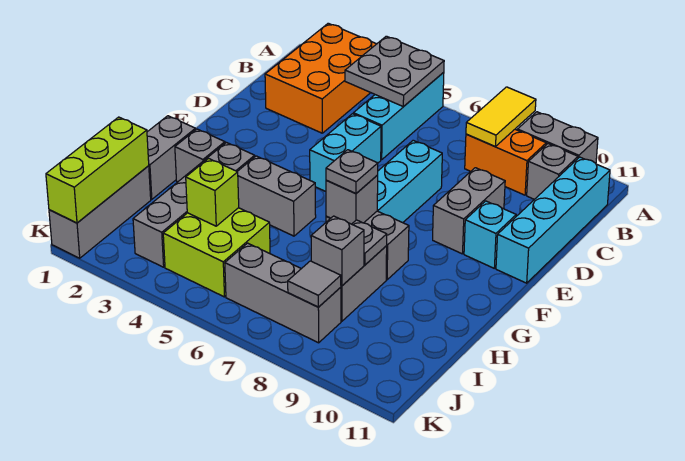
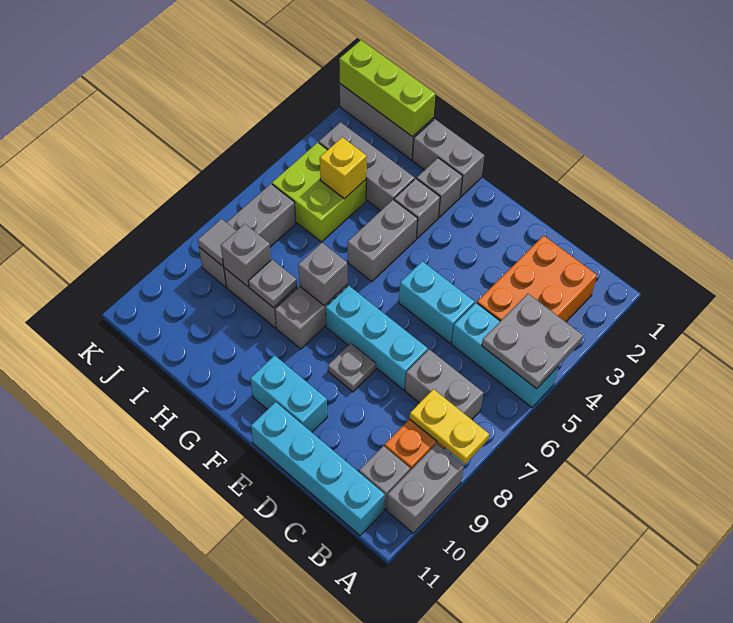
orange 2x3 brick [265,23,376,133] -> orange 2x3 brick turned to [477,236,597,322]
yellow 1x2 tile [466,87,536,147] -> yellow 1x2 plate [410,389,489,464]
grey 1x2 brick [433,168,505,254] -> grey 1x2 brick moved to [405,349,483,419]
cyan 1x1 brick [464,201,516,268] -> cyan 1x2 brick [250,355,327,432]
grey 1x1 plate [326,150,378,194] -> grey 1x1 plate moved to [328,343,376,392]
lime 1x1 brick [186,159,239,226] -> yellow 1x1 brick [320,137,367,199]

